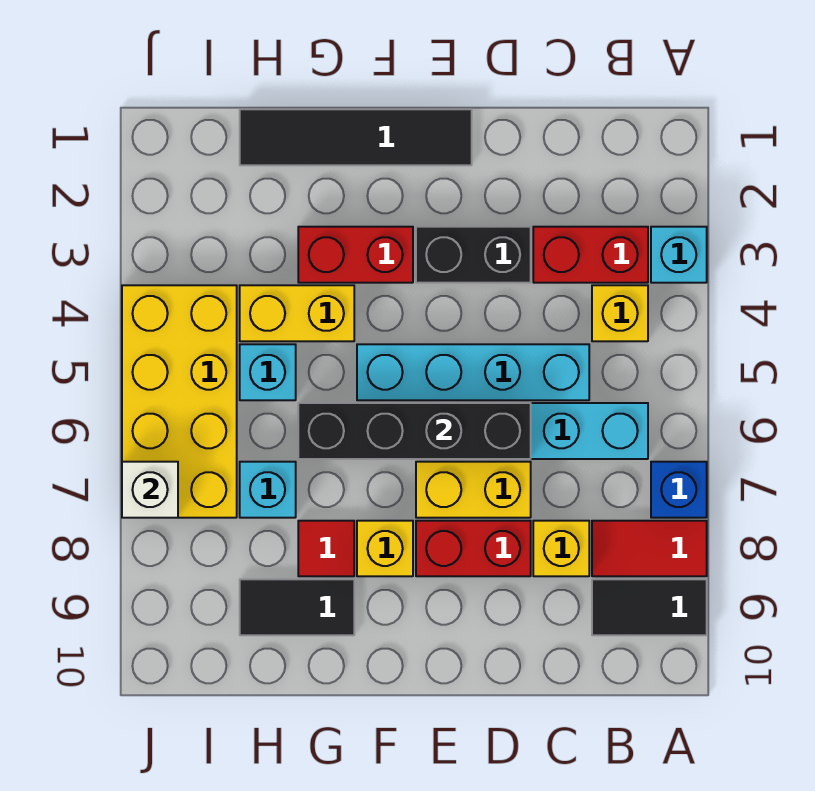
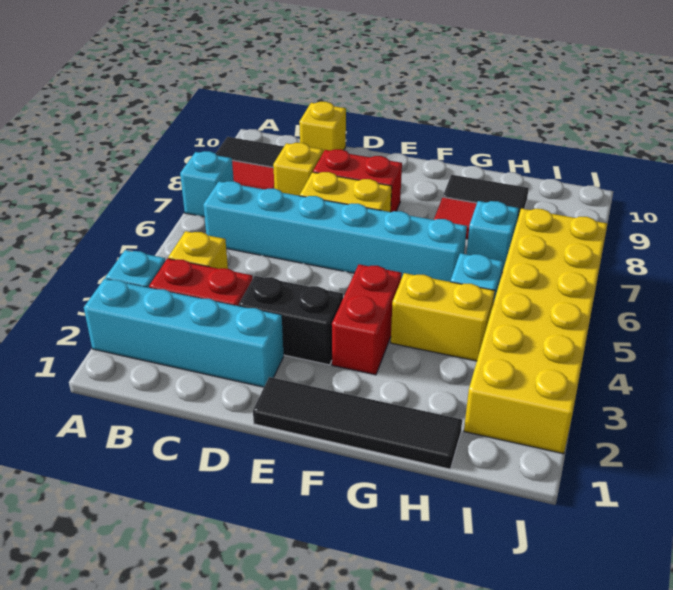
blue 1x1 brick [651,462,707,518] -> cyan 1x1 brick [180,151,234,217]
cyan 1x4 brick [357,344,589,400] -> cyan 1x4 brick moved to [84,279,284,387]
black 1x4 brick [298,403,531,459] -> none
red 1x2 brick [298,227,413,283] -> red 1x2 brick turned to [332,265,402,375]
yellow 1x1 brick [357,521,413,576] -> yellow 1x1 brick moved to [299,102,346,152]
yellow 2x4 brick [122,285,237,518] -> yellow 2x6 brick [464,208,608,454]
white 1x1 brick [122,462,178,518] -> none

